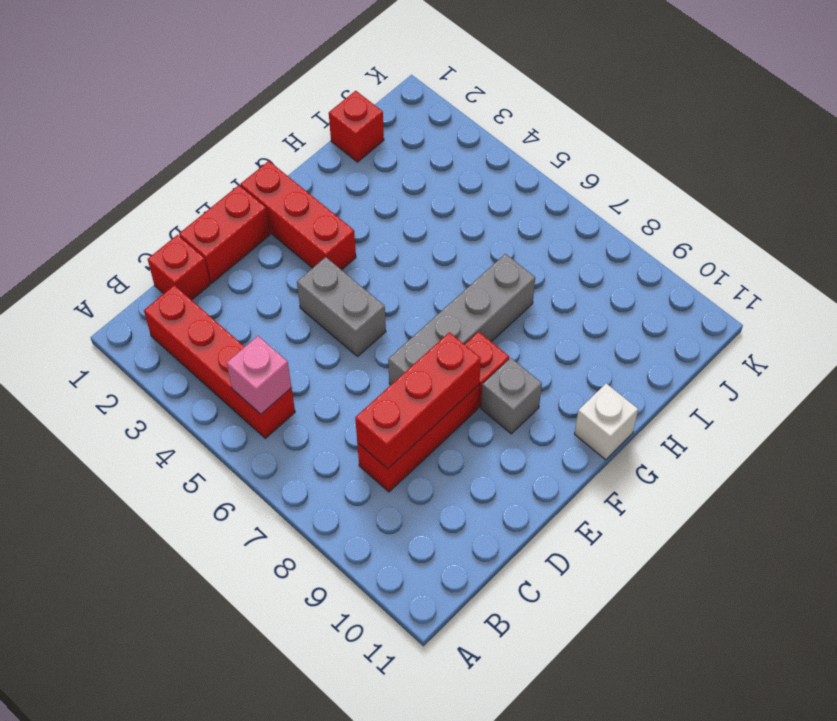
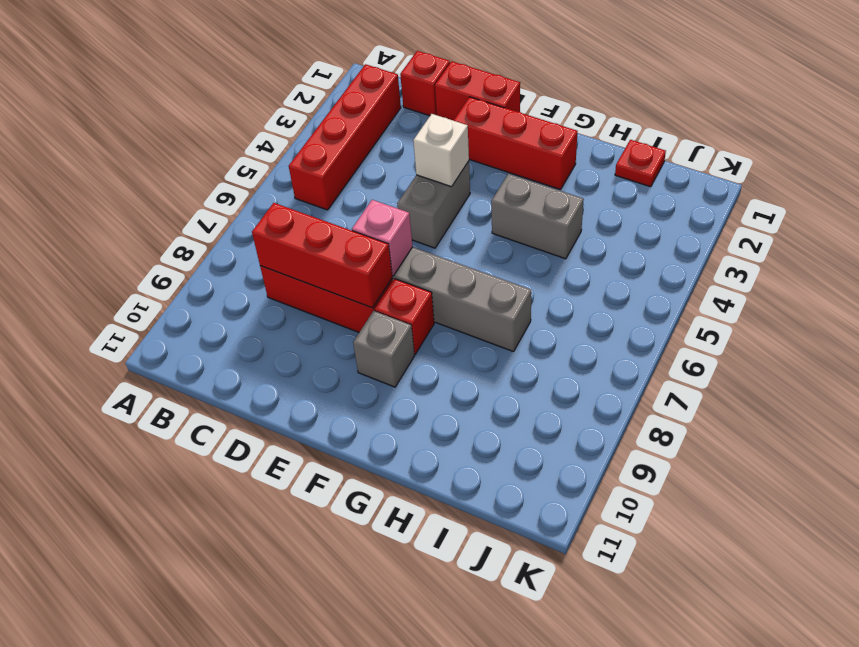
pink 1x1 brick [227,336,292,414] -> pink 1x1 brick moved to [352,200,413,276]
red 1x3 brick [240,161,356,270] -> red 1x3 brick turned to [453,97,578,189]
none -> grey 1x2 brick [491,174,584,259]
white 1x1 brick [574,383,638,460] -> white 1x1 brick moved to [413,114,469,187]
red 1x1 brick [329,91,384,162] -> red 1x1 plate [615,140,666,187]

